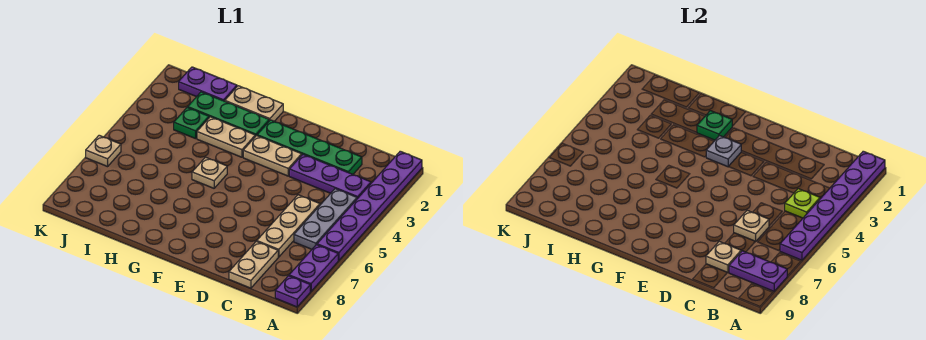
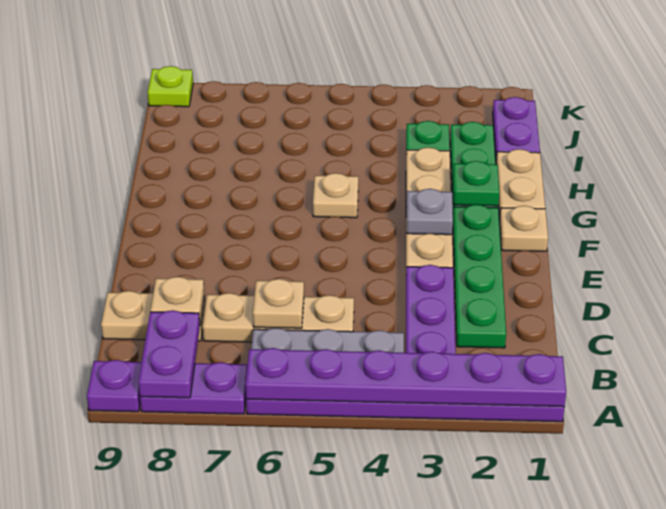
lime 1x1 plate [785,189,820,218] -> lime 1x1 plate moved to [147,66,193,107]
tan 1x1 plate [86,135,121,167] -> tan 1x1 plate moved to [499,206,548,251]

